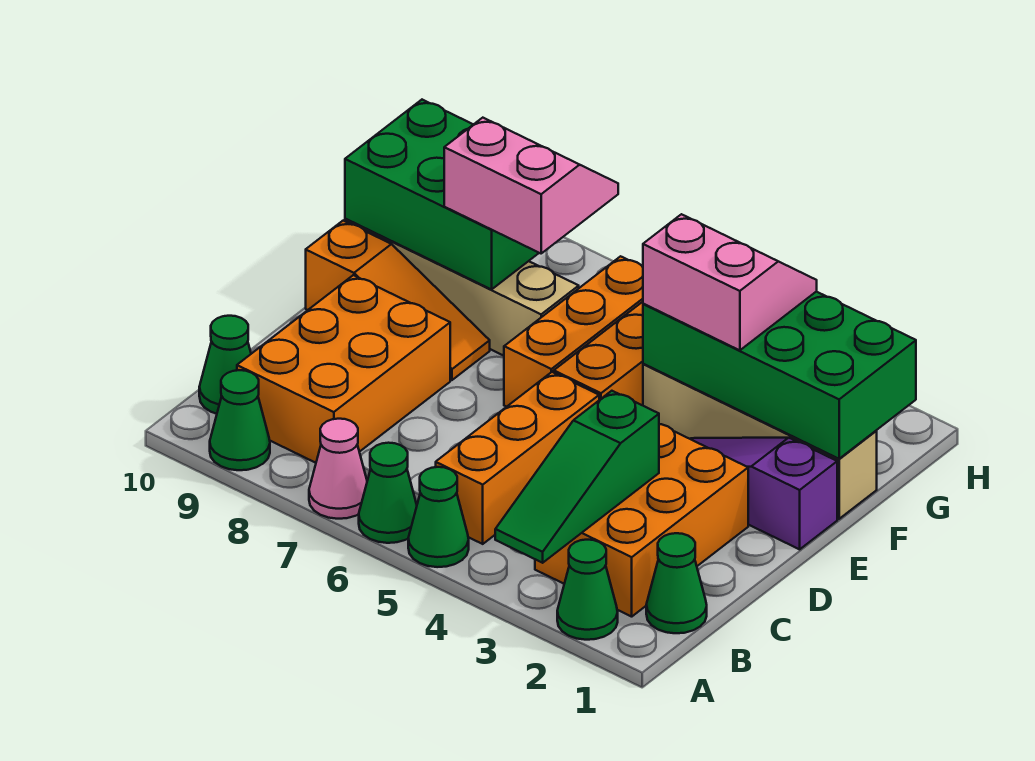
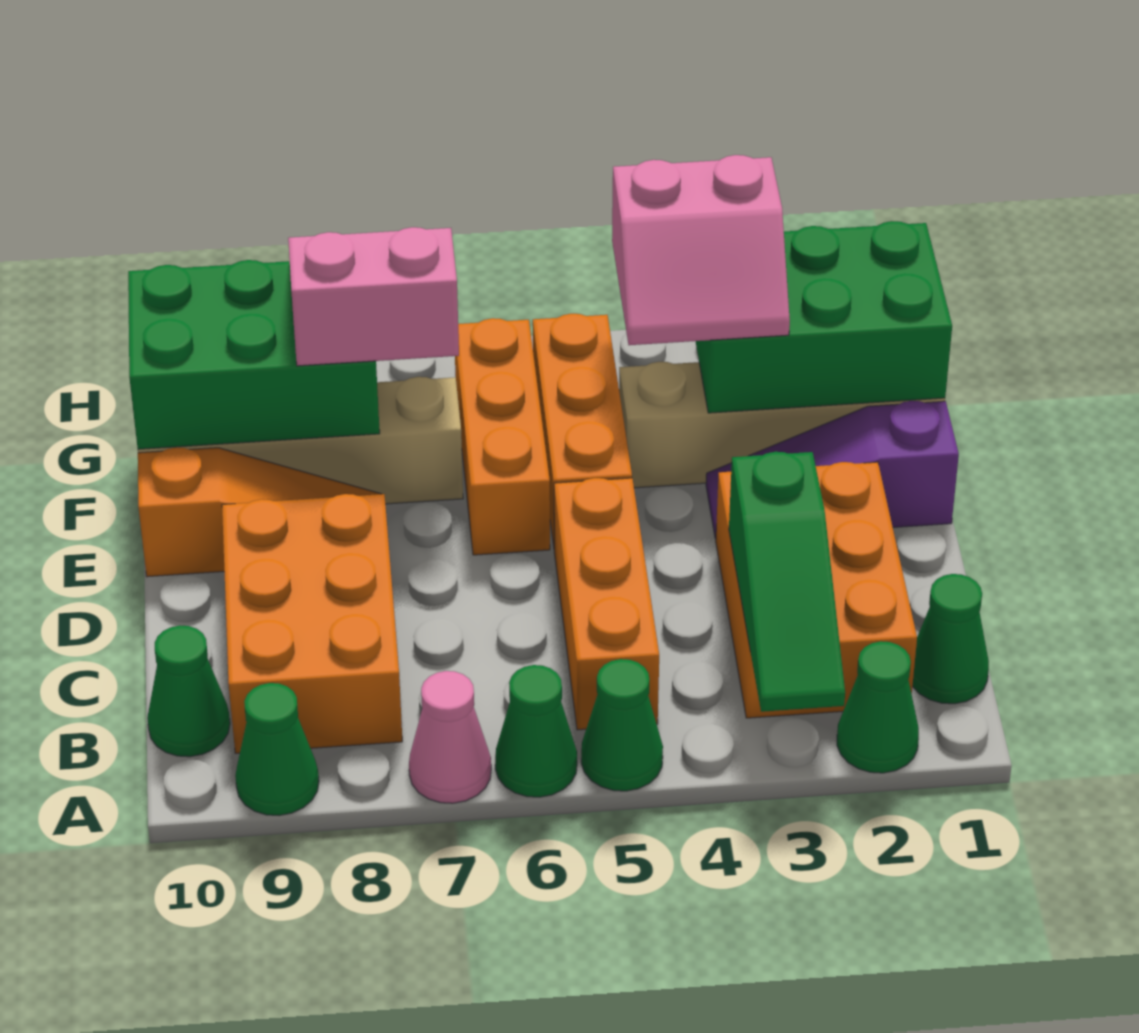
green 2x4 brick [643,292,916,459] -> green 2x3 brick [696,221,952,413]
pink 2x2 slope [643,214,817,350] -> pink 2x2 slope turned to [612,155,790,345]

